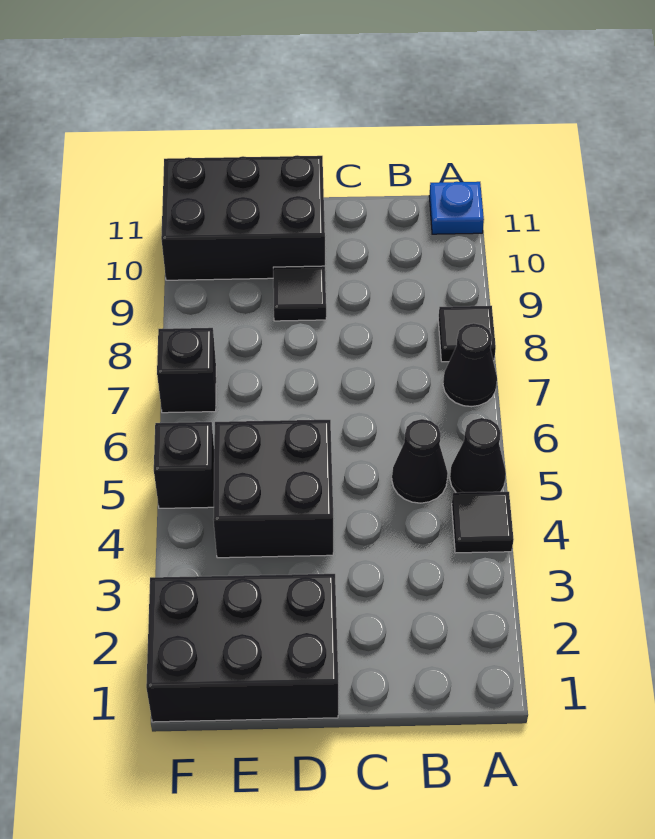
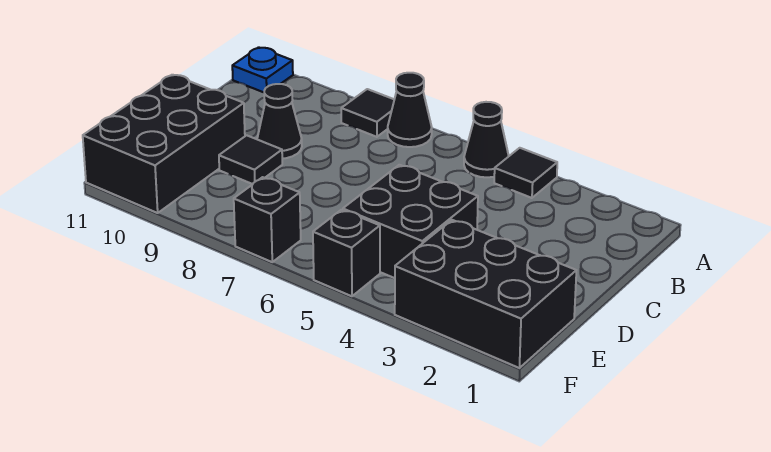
black 1x1 cone [392,419,448,503] -> black 1x1 cone moved to [257,84,302,159]
black 2x3 brick [146,574,338,722] -> black 2x3 brick turned to [395,220,576,368]

